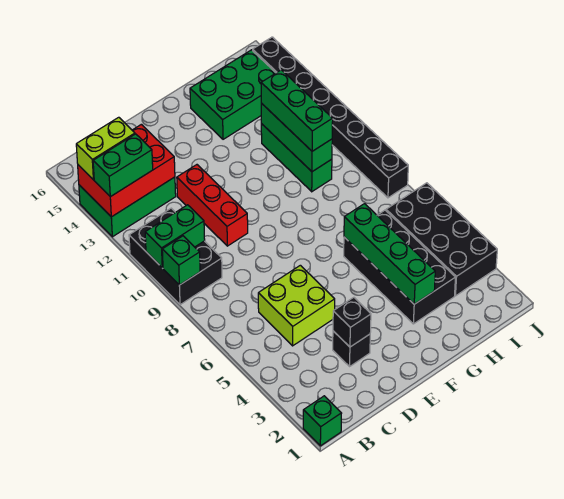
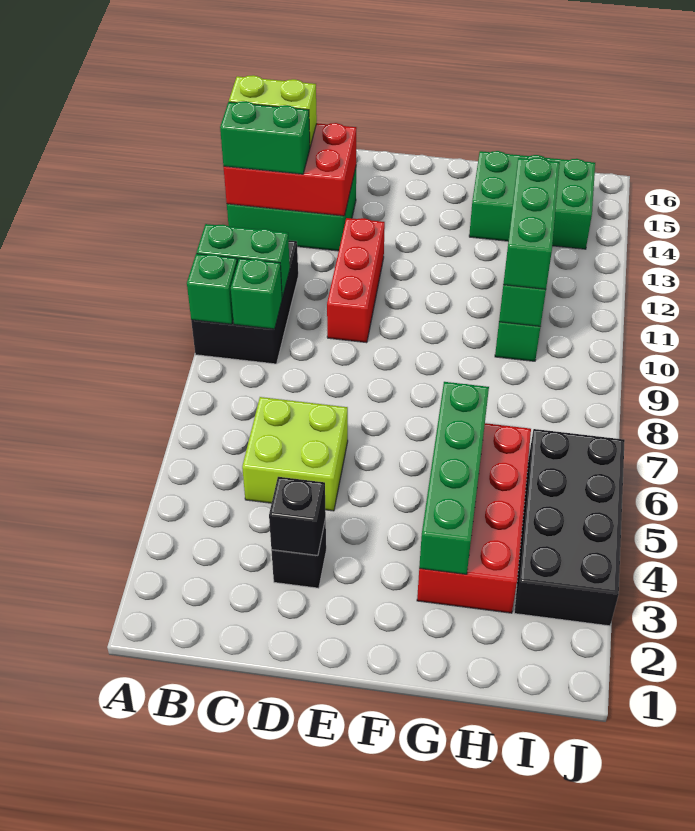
green 1x1 brick [303,396,342,446] -> green 1x1 brick moved to [231,258,282,329]
black 2x4 brick [344,210,456,324] -> red 2x4 brick [417,423,531,613]
black 1x8 brick [253,37,408,198] -> none

